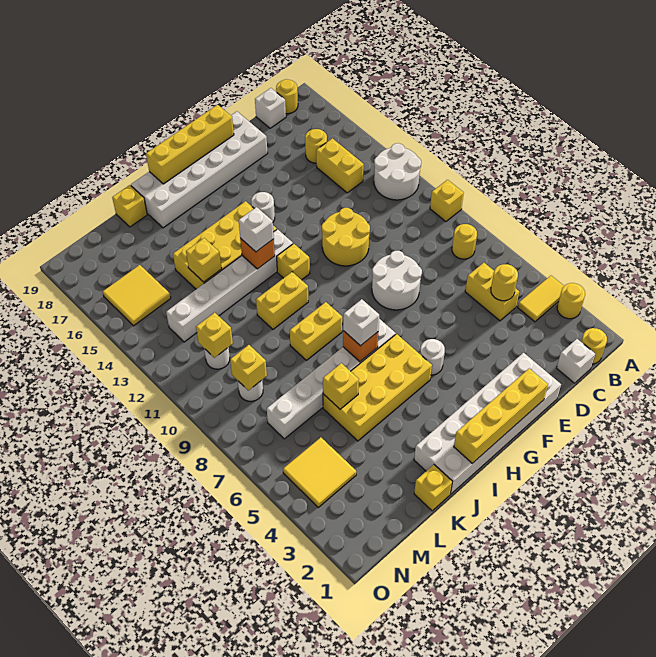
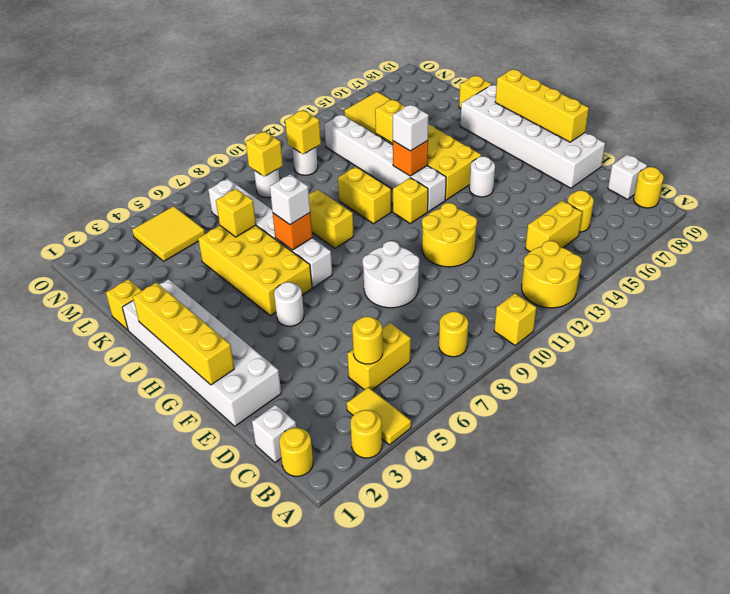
white 2x2 round brick [374,143,421,200] -> yellow 2x2 round brick [522,241,582,308]

